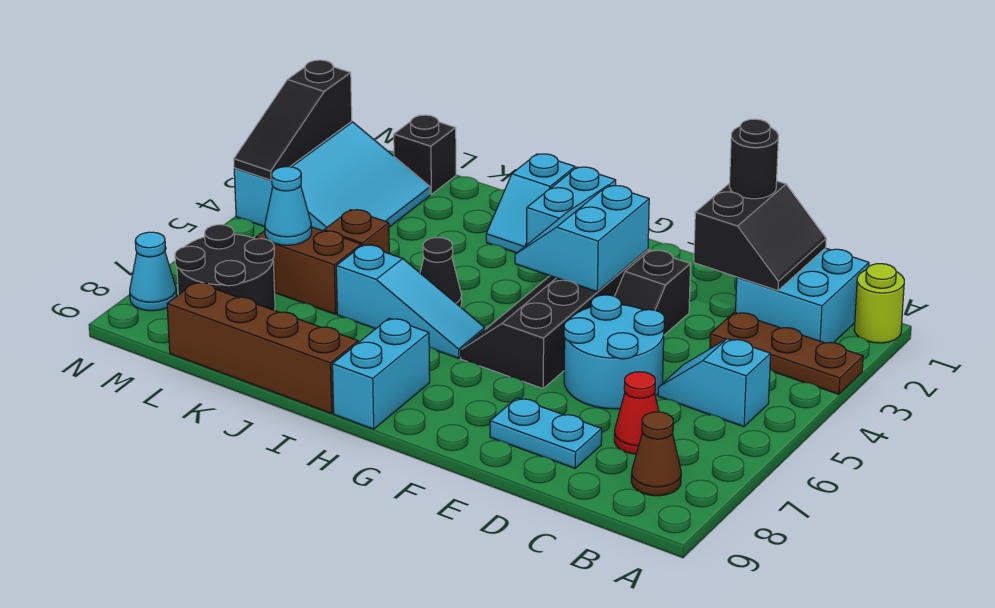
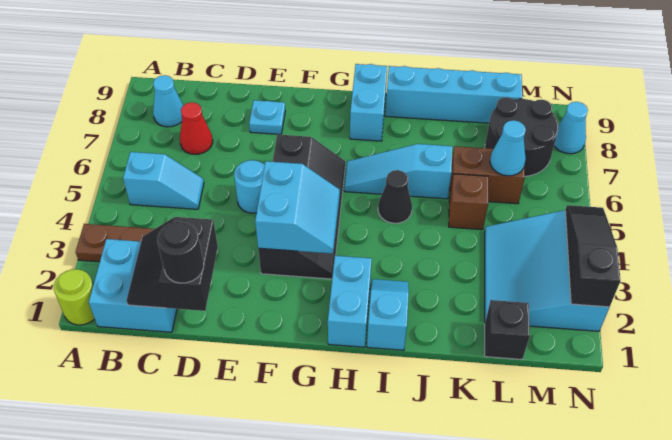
brown 1x1 cone [631,412,681,496] -> cyan 1x1 cone [153,75,183,127]
cyan 2x2 round brick [564,295,664,409] -> cyan 1x1 round brick [234,160,265,213]
cyan 1x2 plate [490,398,602,468] -> cyan 1x1 plate [249,100,285,135]
black 1x2 slope [615,250,691,335] -> none
brown 1x4 brick [167,282,358,414] -> cyan 1x4 brick [385,66,522,123]

